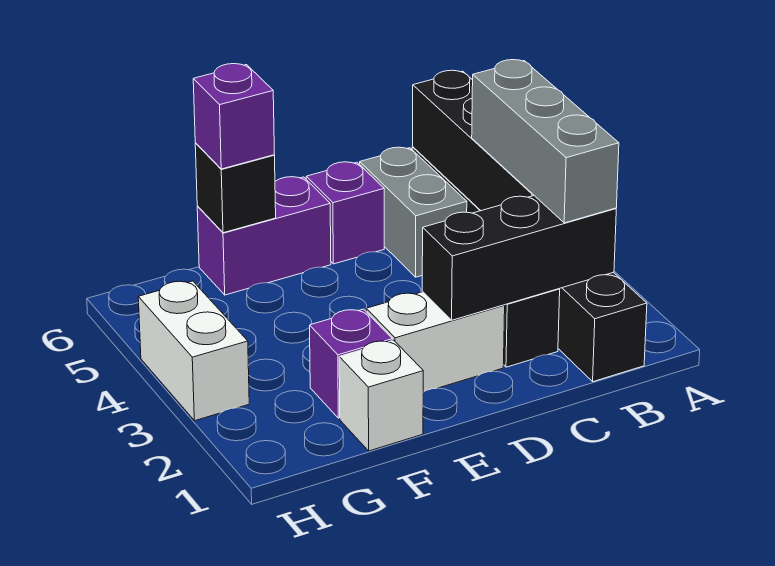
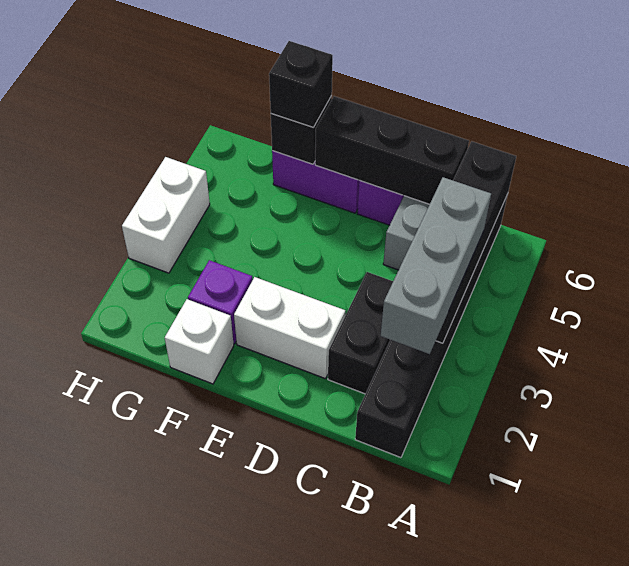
black 1x3 brick [422,196,616,320] -> black 1x3 brick moved to [315,96,469,204]
purple 1x1 brick [193,64,274,169] -> black 1x1 brick [269,41,333,127]

